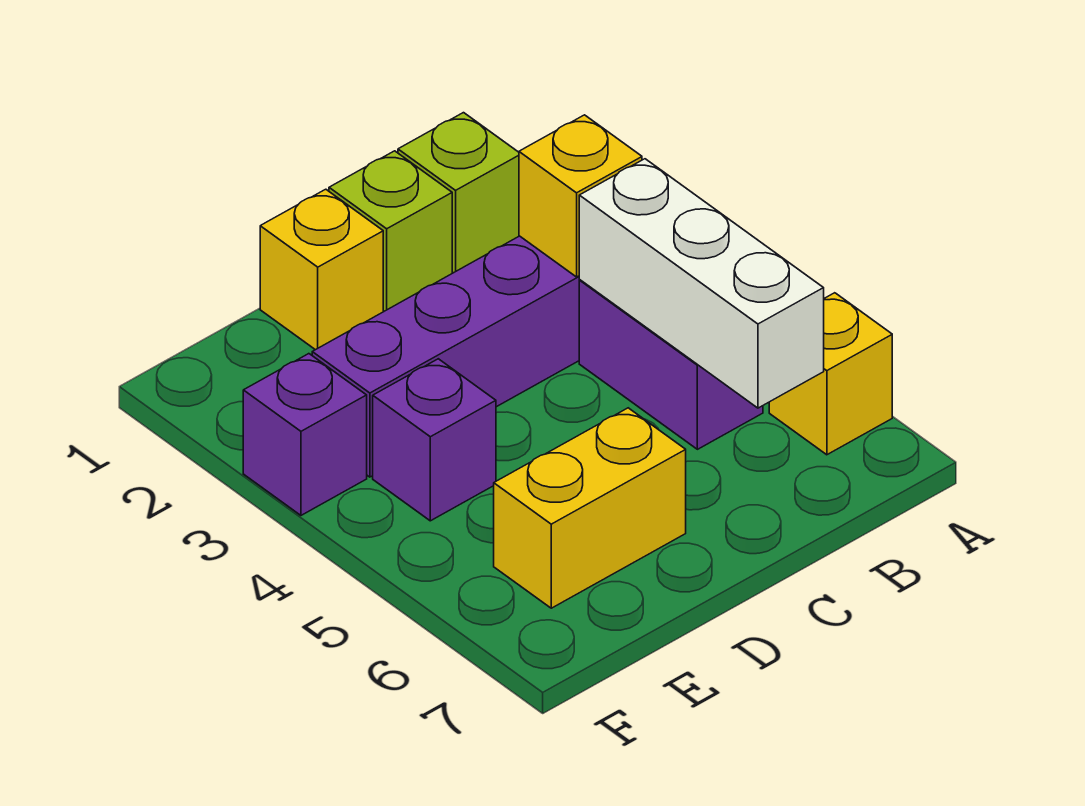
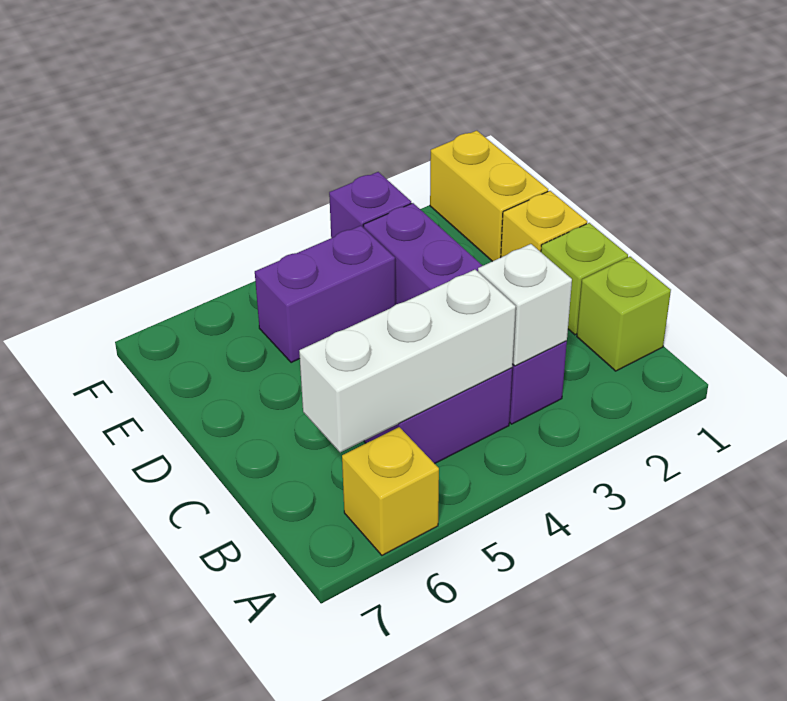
yellow 1x1 brick [519,115,642,277] -> white 1x1 brick [478,244,572,366]
yellow 1x2 brick [494,408,686,608] -> yellow 1x2 brick moved to [430,131,548,261]
purple 1x1 brick [373,359,496,521] -> purple 1x2 brick [255,226,395,363]

